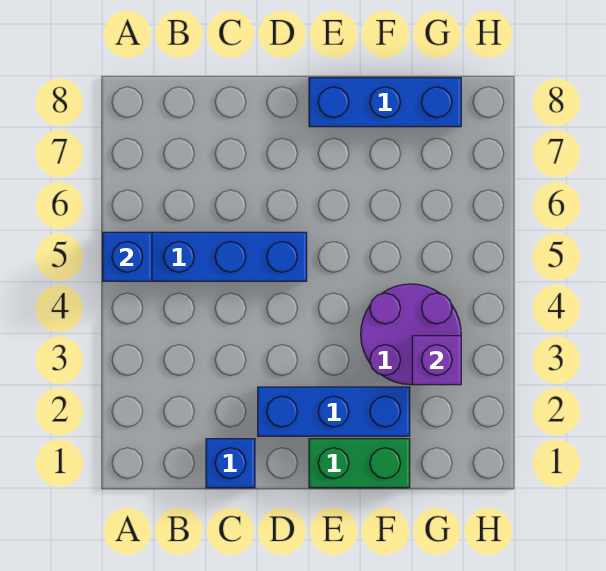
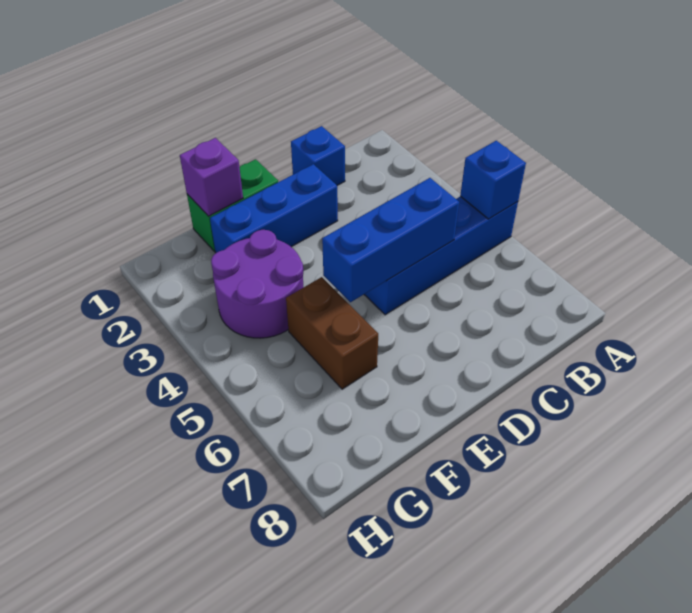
blue 1x3 brick [309,78,461,127] -> blue 1x3 brick moved to [322,178,459,302]
none -> brown 1x2 brick [286,277,378,389]
purple 1x1 brick [412,336,461,385] -> purple 1x1 brick moved to [180,138,243,216]

